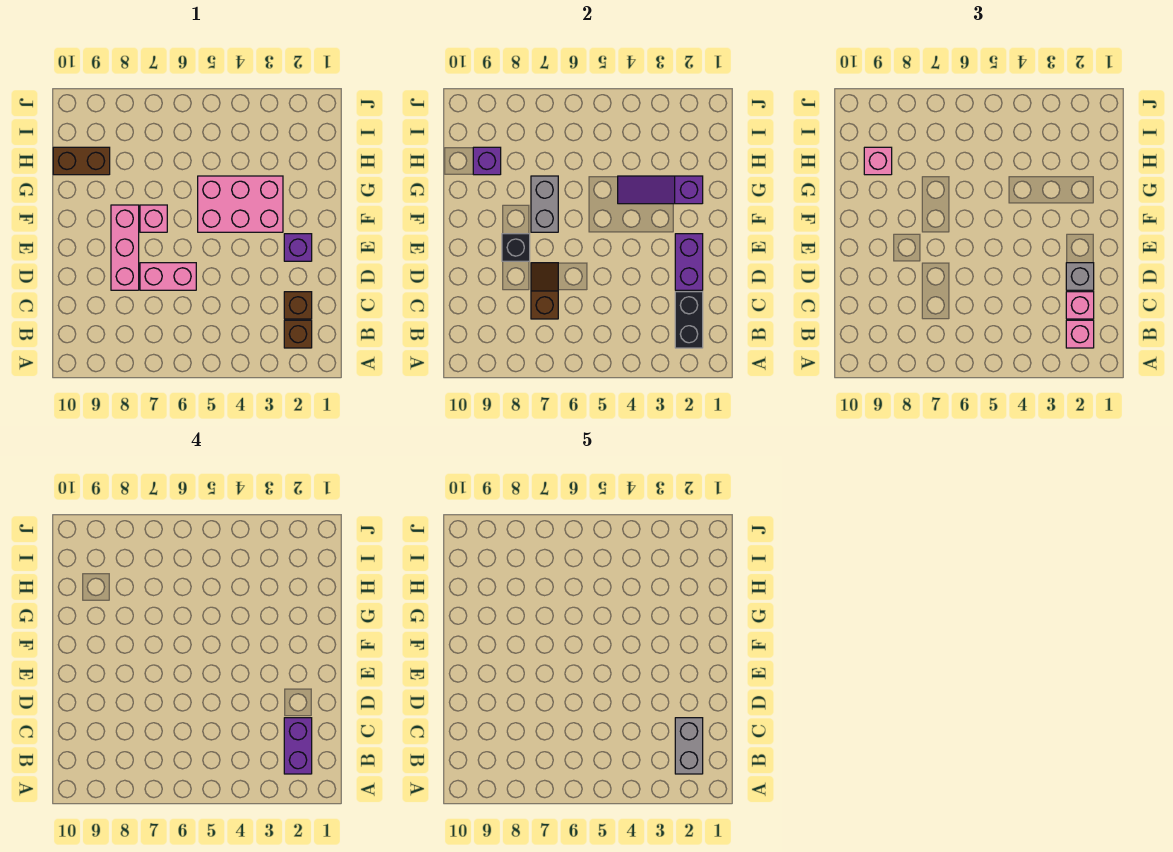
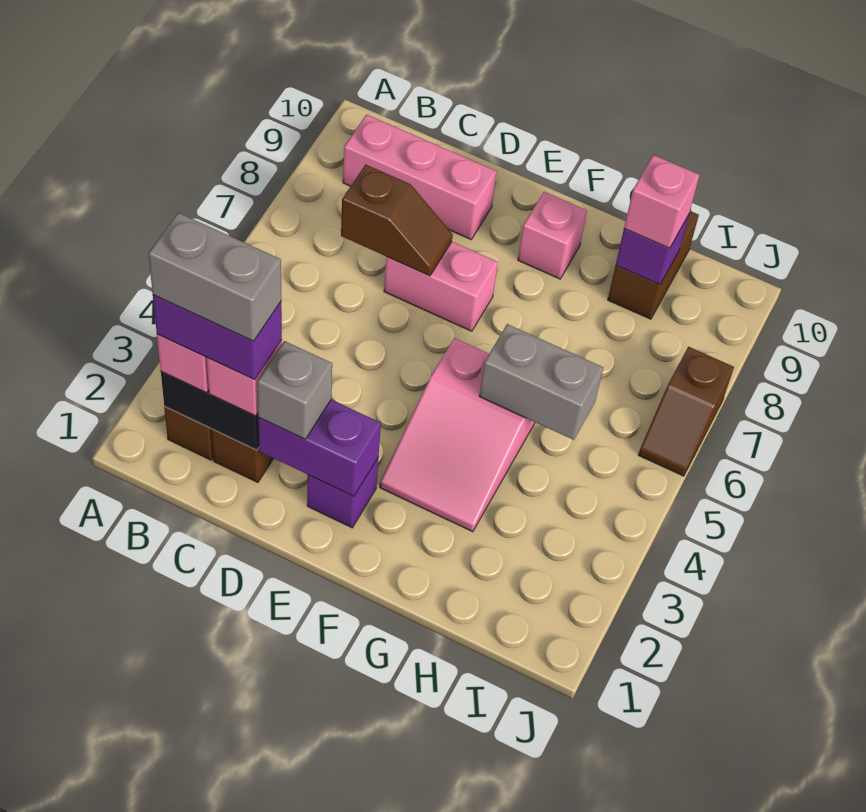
pink 1x2 brick [140,263,196,290] -> pink 1x2 brick turned to [384,242,498,331]
pink 1x3 brick [111,205,139,290] -> pink 1x3 brick moved to [343,115,497,239]
black 1x1 brick [502,234,530,261] -> none
pink 2x3 brick [198,176,283,232] -> pink 2x3 slope [380,338,535,532]
pink 1x1 brick [140,205,167,232] -> pink 1x1 brick moved to [518,192,587,279]
grey 1x2 brick [531,176,558,232] -> grey 1x2 brick moved to [480,324,603,440]
purple 1x3 slope [618,176,703,204] -> none
none -> brown 1x2 slope [639,347,734,476]

